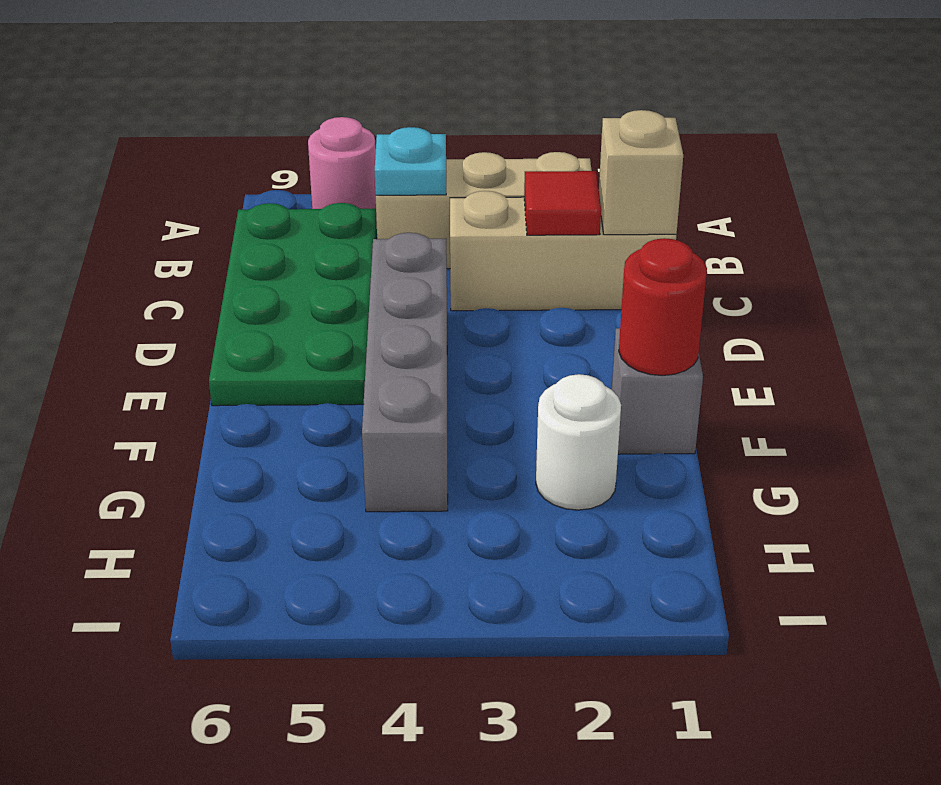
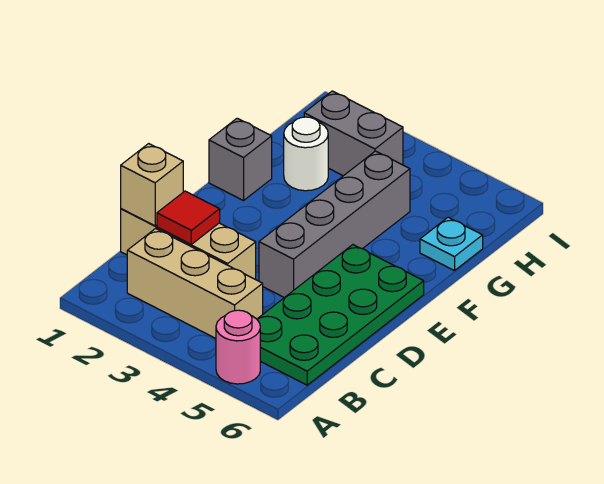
cyan 1x1 plate [375,127,446,195] -> cyan 1x1 plate moved to [420,217,483,271]
red 1x1 round brick [619,238,707,376] -> none
none -> grey 1x2 brick [304,91,403,176]

